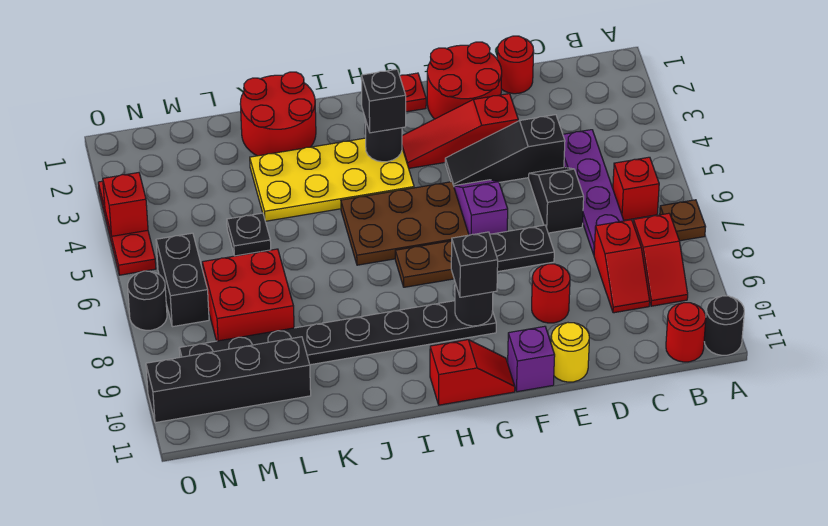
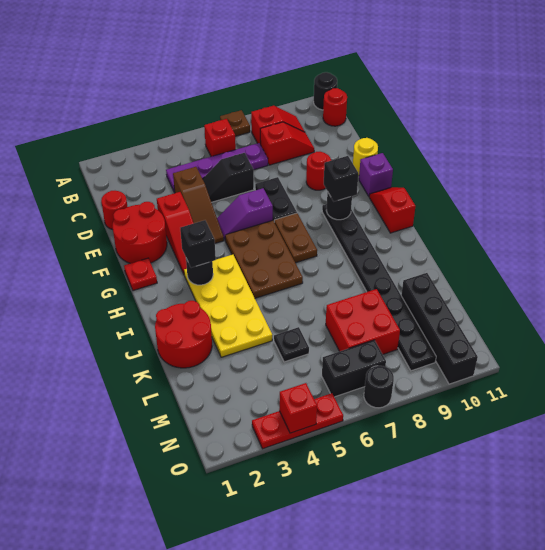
black 1x3 slope [445,115,565,186] -> brown 1x3 slope [173,167,224,243]

